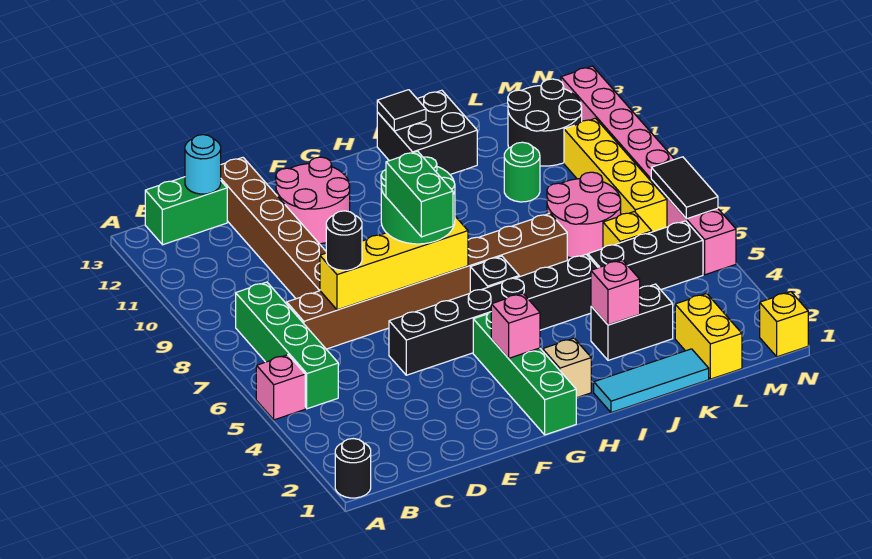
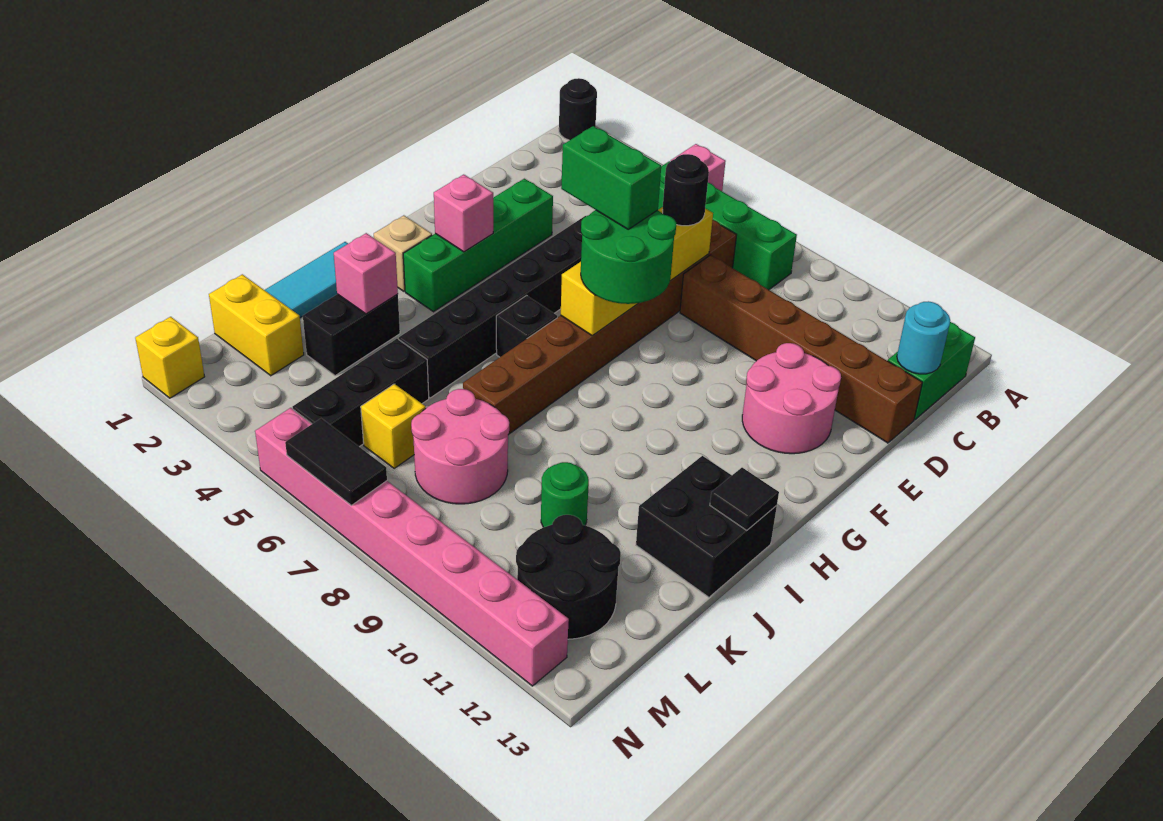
green 1x4 brick [473,312,576,435] -> green 1x4 brick turned to [403,179,553,312]
yellow 1x4 brick [564,118,667,232] -> none

